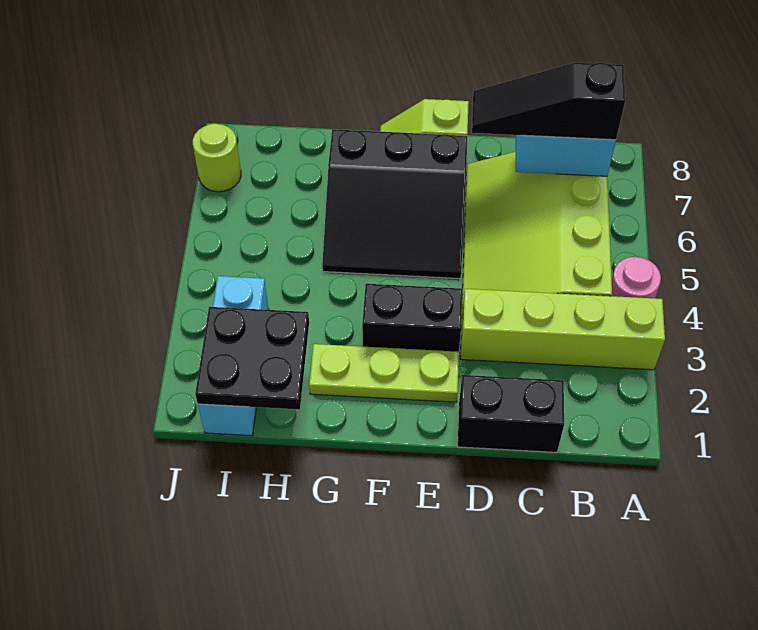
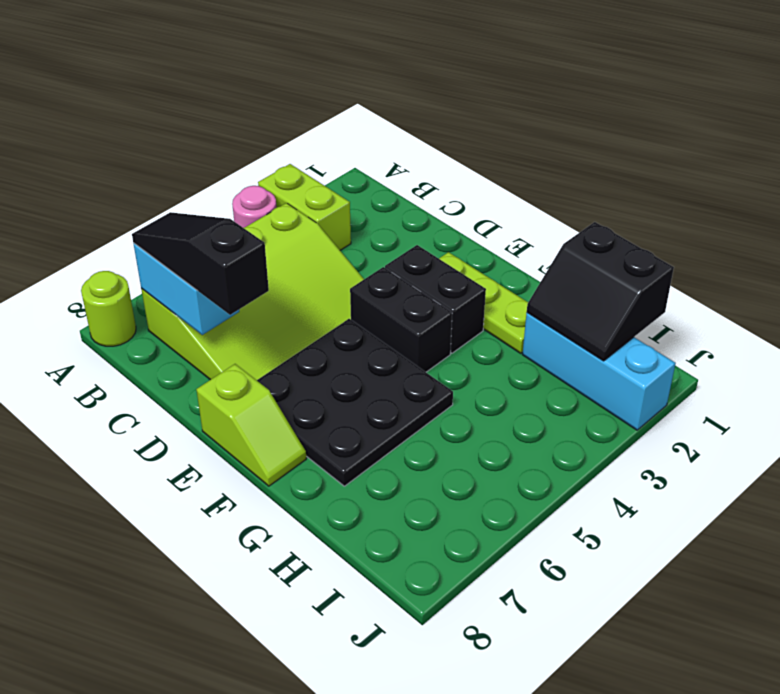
lime 1x4 brick [460,289,665,370] -> lime 1x2 brick [258,164,351,250]
black 1x3 slope [472,63,625,140] -> black 1x3 slope turned to [132,212,269,315]
black 1x2 brick [458,375,564,452] -> black 1x2 brick moved to [350,267,452,372]
black 3x3 slope [322,129,467,279] -> black 3x3 plate [257,319,453,486]
black 2x2 plate [195,307,309,410] -> black 2x2 slope [527,222,674,361]
cyan 1x3 brick [198,276,269,436] -> cyan 1x3 brick turned to [522,313,676,430]
lime 1x1 round brick [193,124,241,192] -> lime 1x1 round brick moved to [81,271,136,346]

